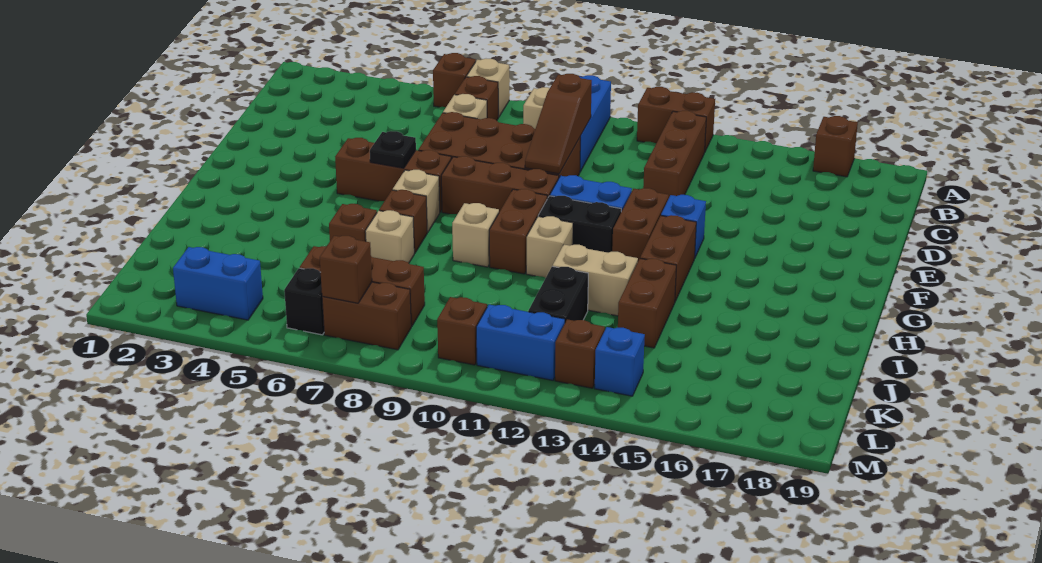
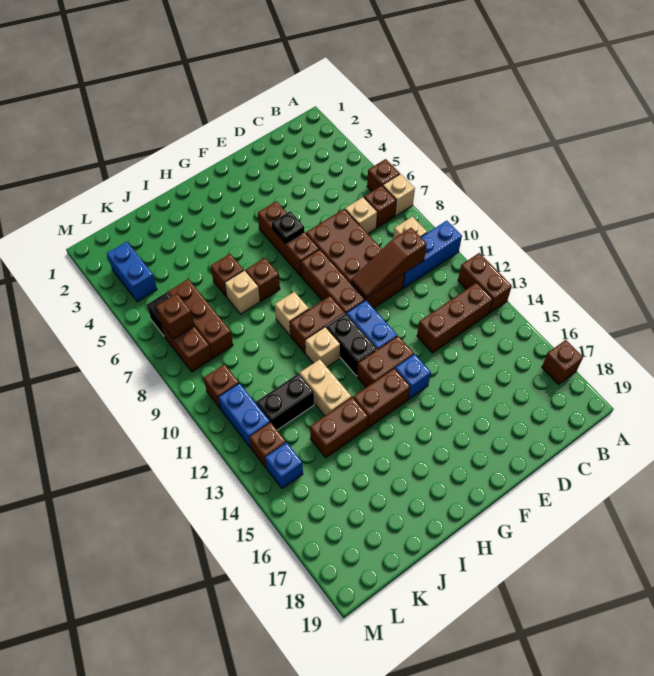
tan 1x1 brick [393,170,440,233] -> none

